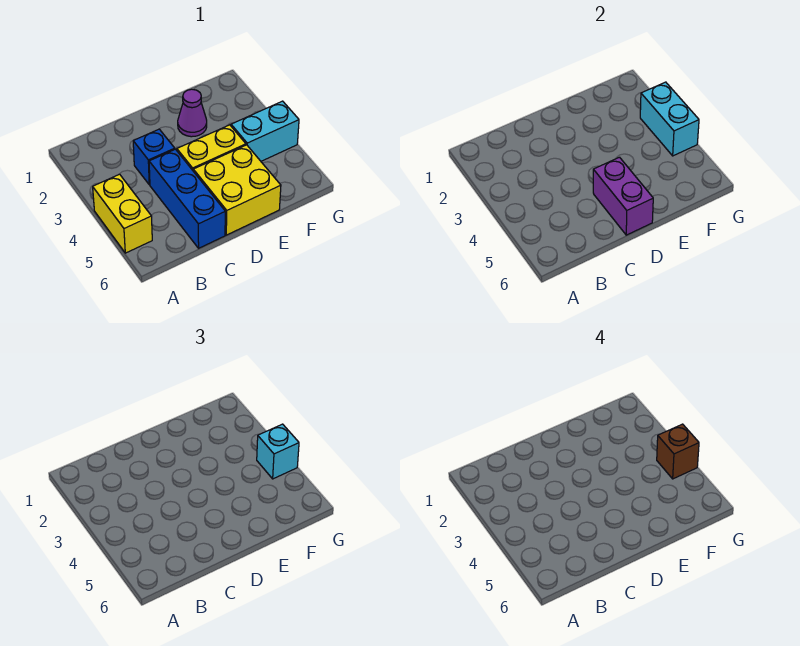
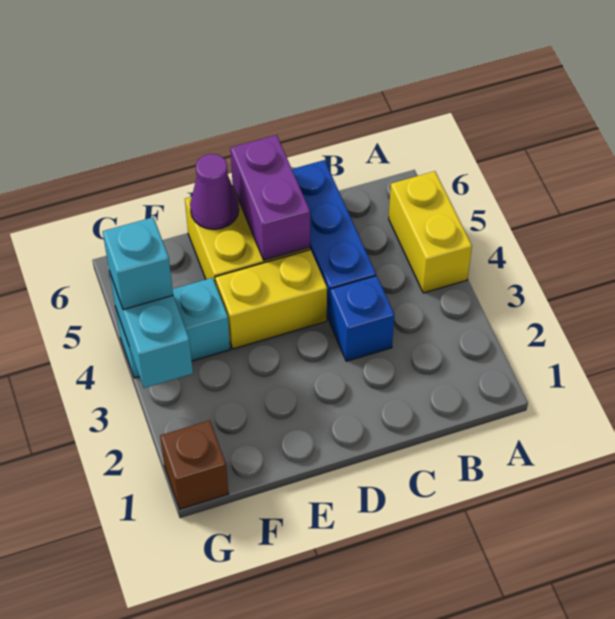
purple 1x1 cone [178,89,207,137] -> purple 1x1 cone moved to [190,154,239,229]
brown 1x1 brick [657,424,699,479] -> brown 1x1 brick moved to [160,421,228,509]

